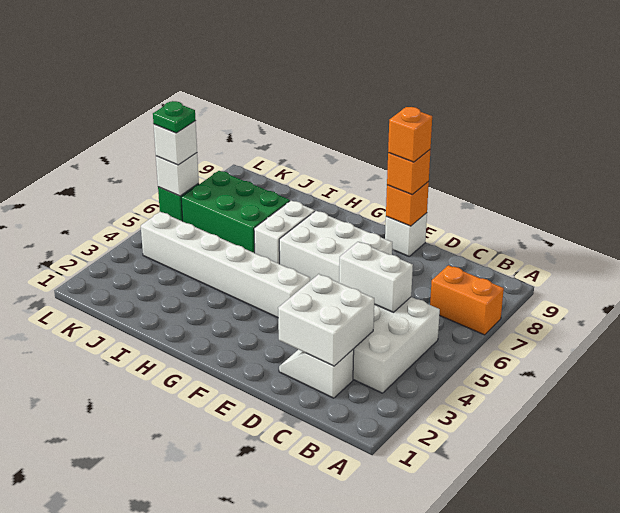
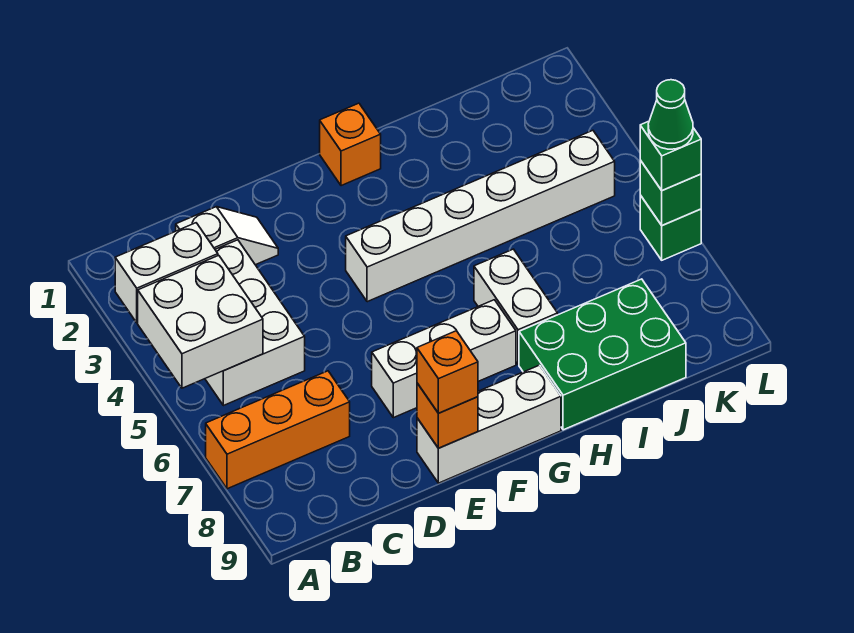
orange 1x2 brick [430,265,504,335] -> orange 1x3 brick [206,371,350,489]
white 2x2 brick [278,274,374,366] -> white 2x2 brick moved to [138,255,263,388]
white 1x2 brick [339,242,413,312] -> white 1x2 brick moved to [115,223,218,323]
white 2x3 brick [279,211,392,283] -> white 1x3 brick [372,300,516,418]
white 1x1 brick [385,213,427,256] -> white 1x3 brick [417,365,561,483]
orange 1x1 brick [388,107,432,162] -> orange 1x1 brick moved to [320,103,381,186]
green 2x3 brick [181,171,290,253] -> green 2x3 brick moved to [519,279,686,430]
white 1x1 brick [156,153,199,196] -> green 1x1 brick [640,160,701,225]
white 1x1 brick [154,121,197,165] -> green 1x1 brick [640,121,701,191]
green 1x1 plate [153,101,196,133] -> green 1x1 cone [648,80,693,149]

